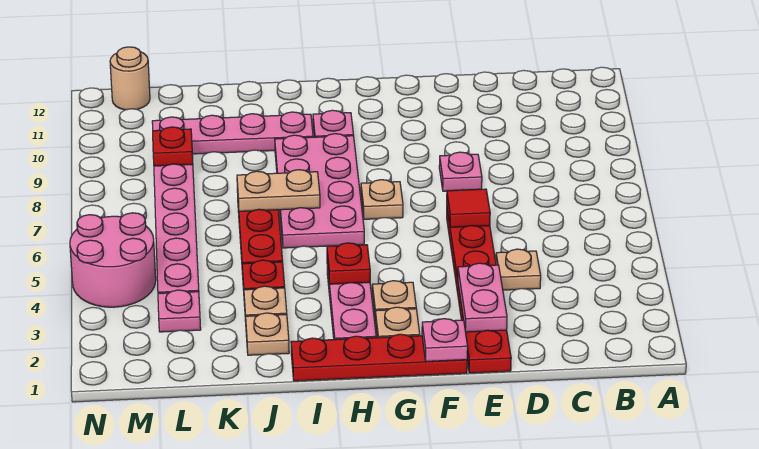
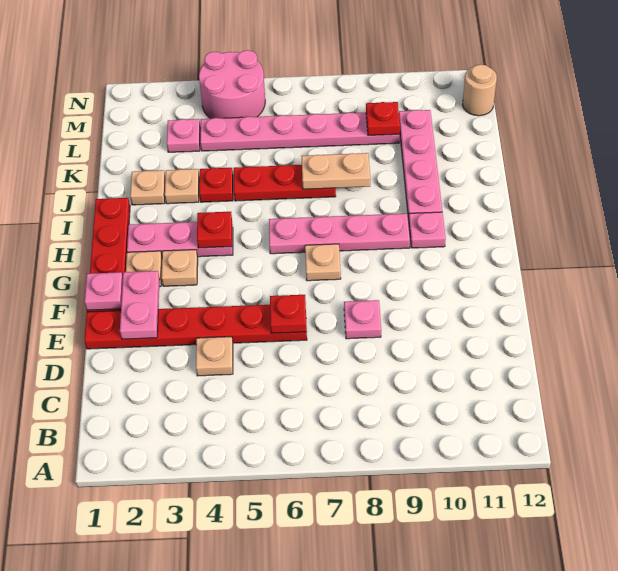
pink 1x2 plate [458,263,507,332] -> pink 1x2 plate turned to [120,271,160,339]
red 1x1 tile [447,189,490,227] -> red 1x1 plate [270,295,307,333]
pink 2x4 plate [275,134,364,248] -> pink 1x4 plate [269,214,410,254]
tan 1x2 plate [237,170,320,211] -> tan 1x2 plate turned to [302,153,370,189]

